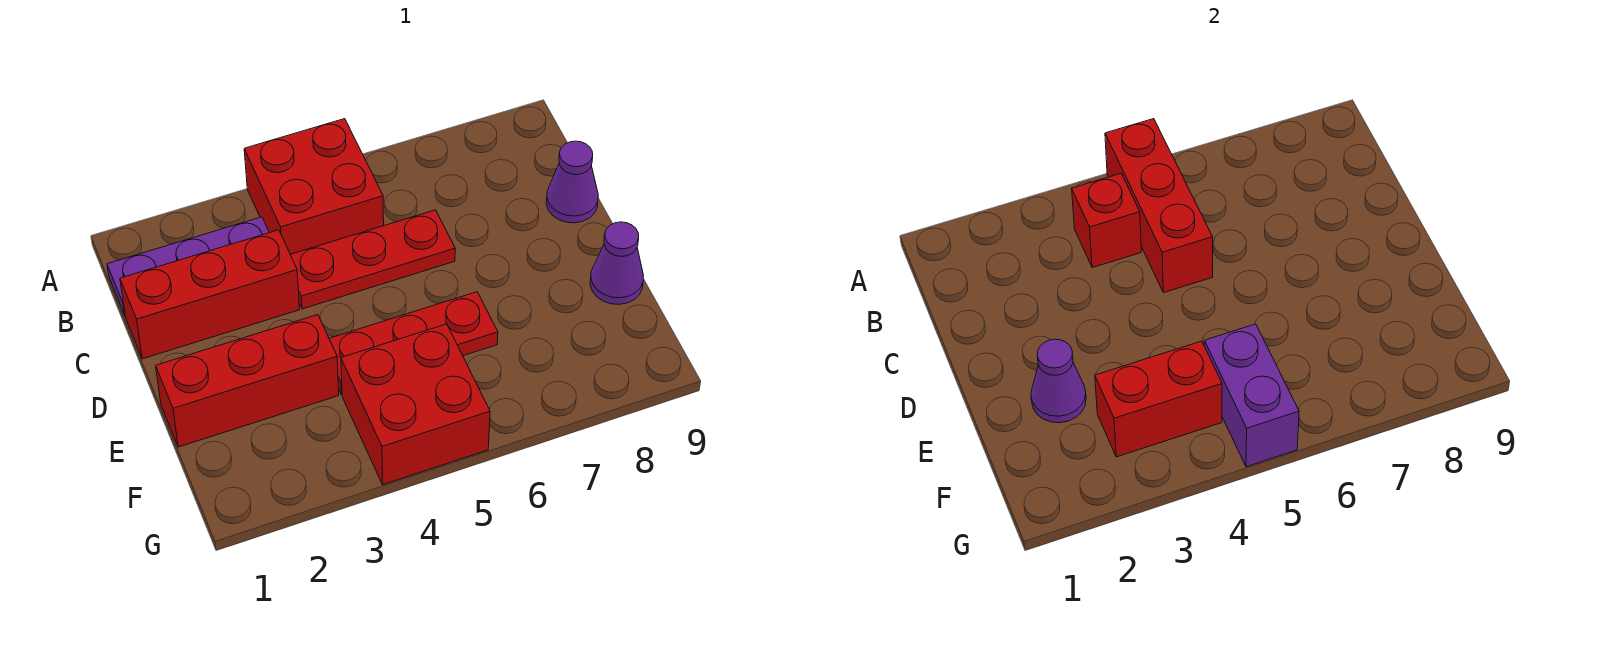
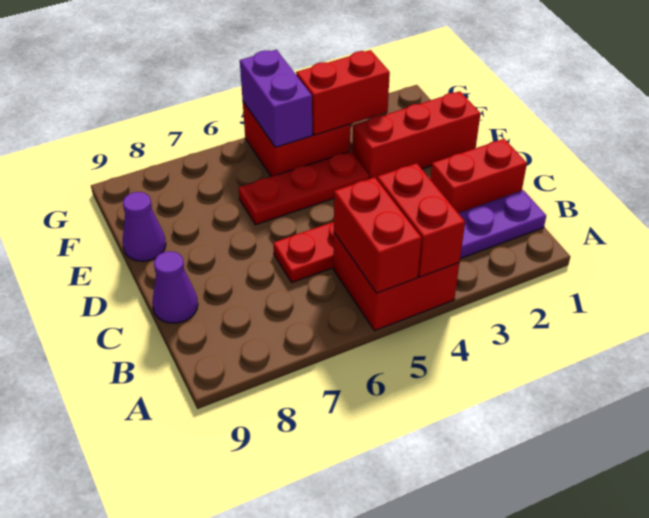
red 1x3 brick [1105,119,1213,293] -> red 1x2 brick [334,177,421,293]
red 1x1 brick [1072,174,1141,268] -> red 1x2 brick [377,163,465,277]
red 1x3 brick [120,230,300,359] -> red 1x2 brick [430,139,527,213]
purple 1x1 cone [1031,339,1086,423] -> none

